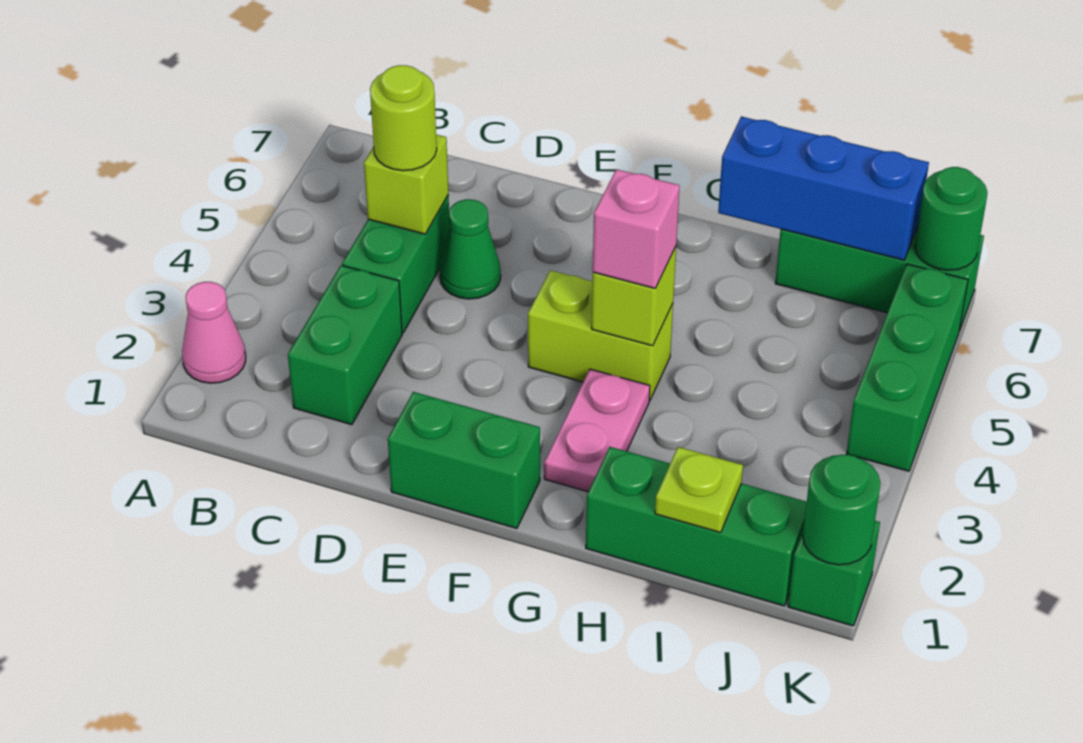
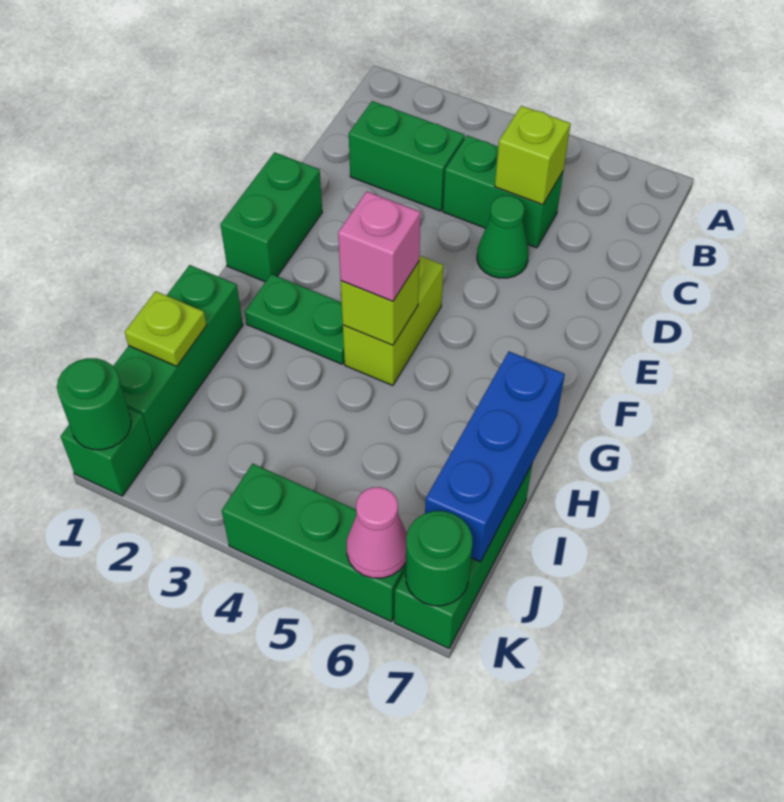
pink 1x1 cone [182,282,246,383] -> pink 1x1 cone moved to [347,487,407,578]
lime 1x1 round brick [370,65,437,171] -> none
pink 1x2 plate [544,369,650,492] -> green 1x2 plate [245,274,345,364]

